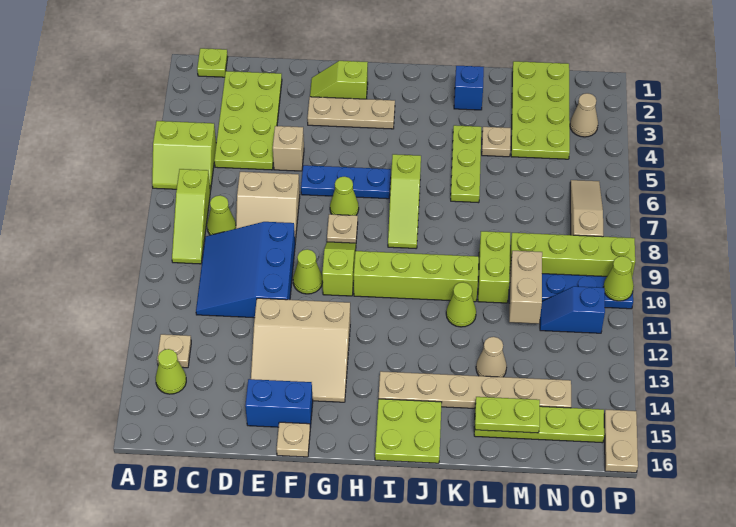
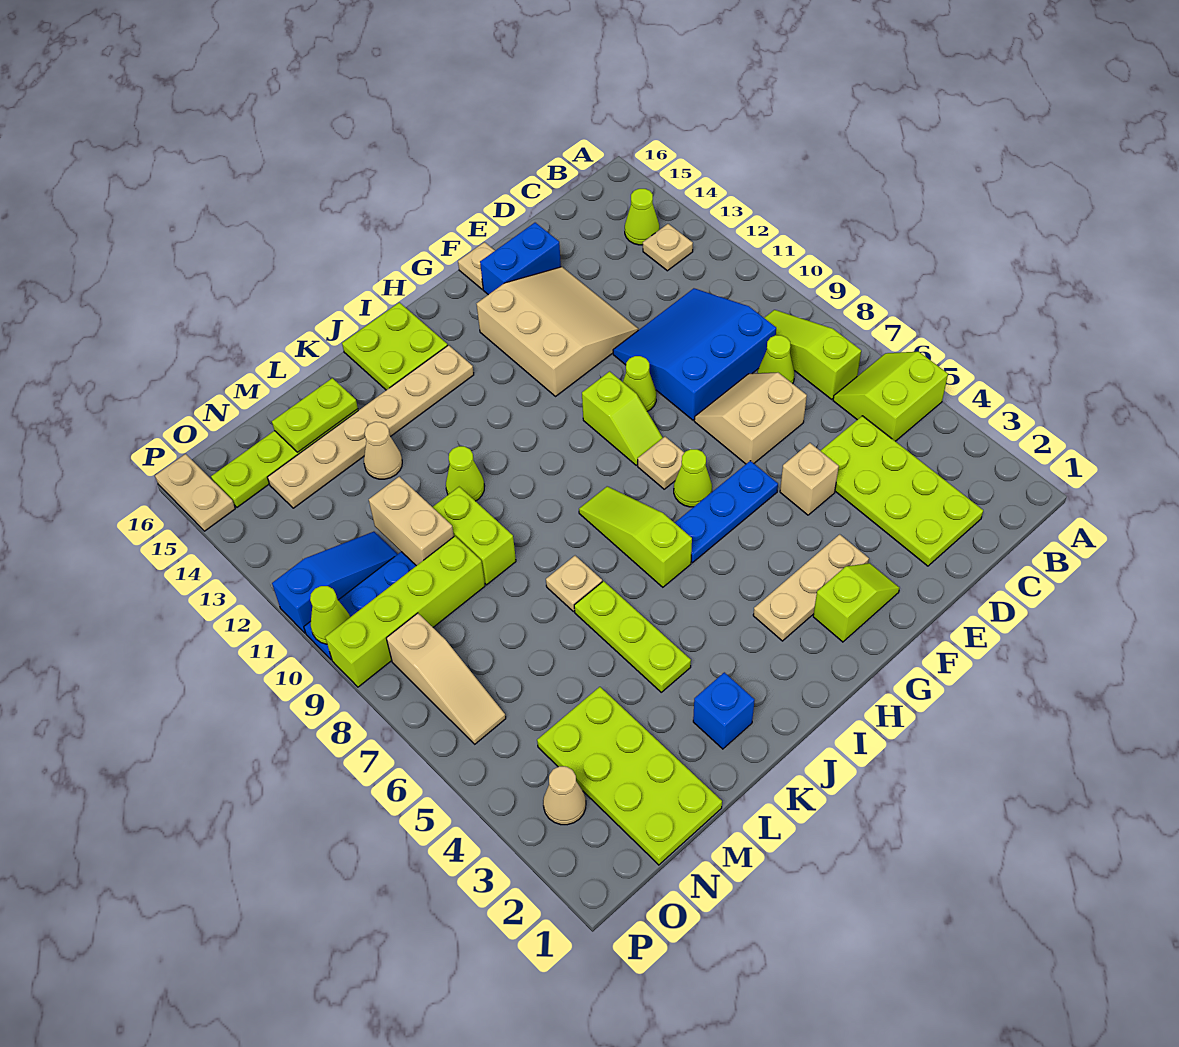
lime 1x1 plate [197,48,228,77] -> none
blue 3x3 slope [196,222,295,318] -> blue 3x3 slope turned to [613,288,776,420]
tan 3x3 slope [251,298,350,402] -> tan 3x3 slope turned to [477,267,638,396]
lime 1x4 brick [354,251,479,302] -> none
tan 1x1 plate [482,127,511,157] -> tan 1x1 plate moved to [546,556,602,612]
blue 1x2 slope [540,286,605,333] -> blue 1x3 slope [272,532,397,633]

